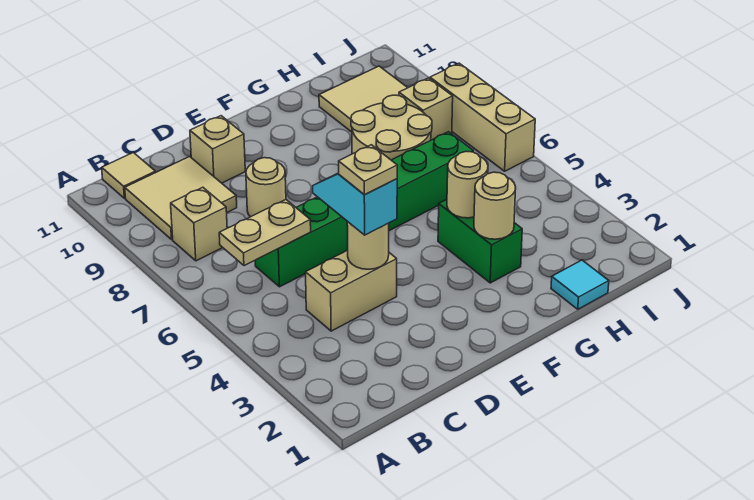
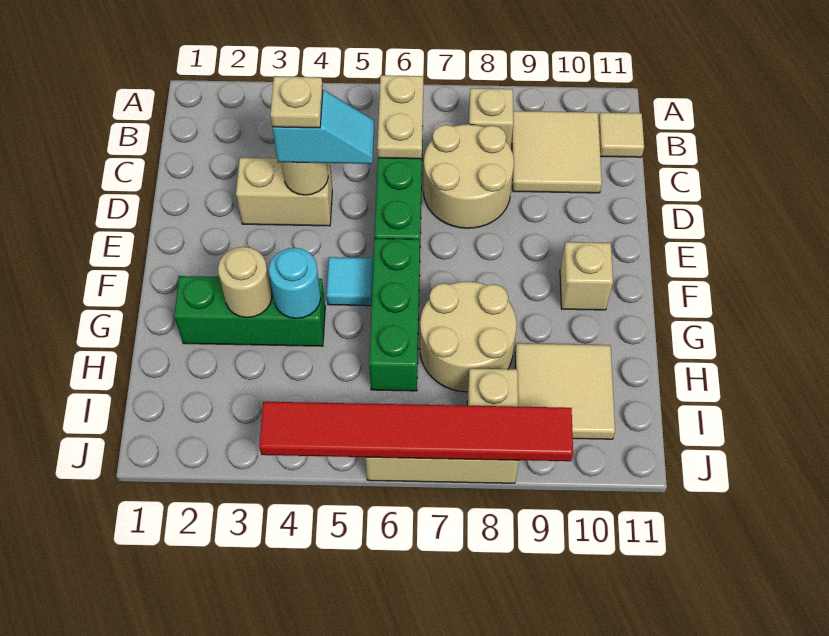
tan 1x2 brick [306,250,397,331] -> tan 1x2 brick turned to [236,158,332,226]
tan 1x1 round brick [246,158,286,217] -> tan 2x2 round brick [424,124,514,228]
tan 1x1 brick [190,116,245,183] -> tan 1x1 brick moved to [560,242,613,310]
green 1x2 brick [438,200,522,283] -> green 1x3 brick [174,276,325,346]
tan 1x1 round brick [447,152,488,218] -> cyan 1x1 round brick [269,248,321,319]
cyan 1x1 tile [551,260,609,309] -> cyan 1x1 tile moved to [327,257,373,306]
none -> red 1x6 tile [259,402,573,461]

